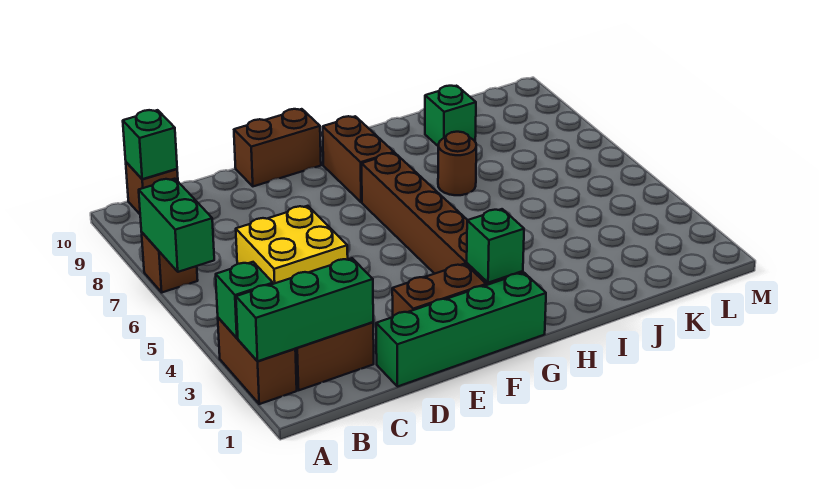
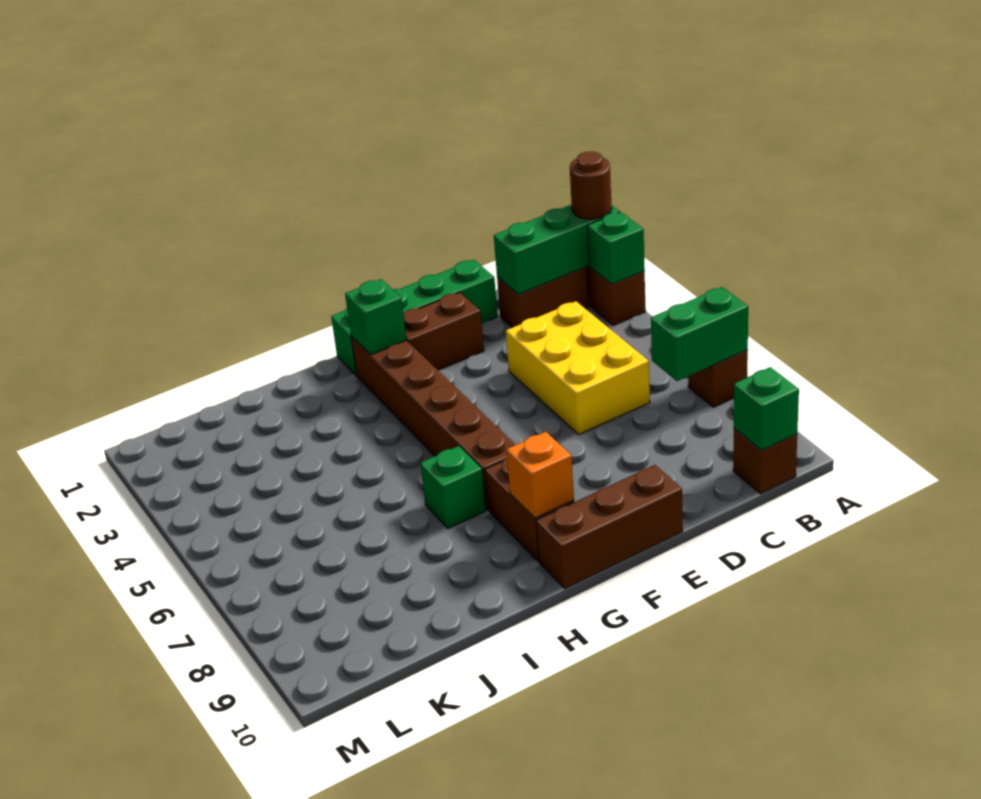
green 1x2 brick [139,179,214,272] -> green 1x2 brick turned to [651,287,748,381]
yellow 2x2 brick [236,206,348,284] -> yellow 2x3 brick [506,301,650,434]
brown 1x2 brick [234,109,321,186] -> brown 1x3 brick [536,465,683,589]
none -> orange 1x1 brick [506,432,574,518]
brown 1x1 round brick [438,132,476,195] -> brown 1x1 round brick moved to [570,152,612,219]
green 1x1 brick [425,86,476,146] -> green 1x1 brick moved to [420,446,486,528]

